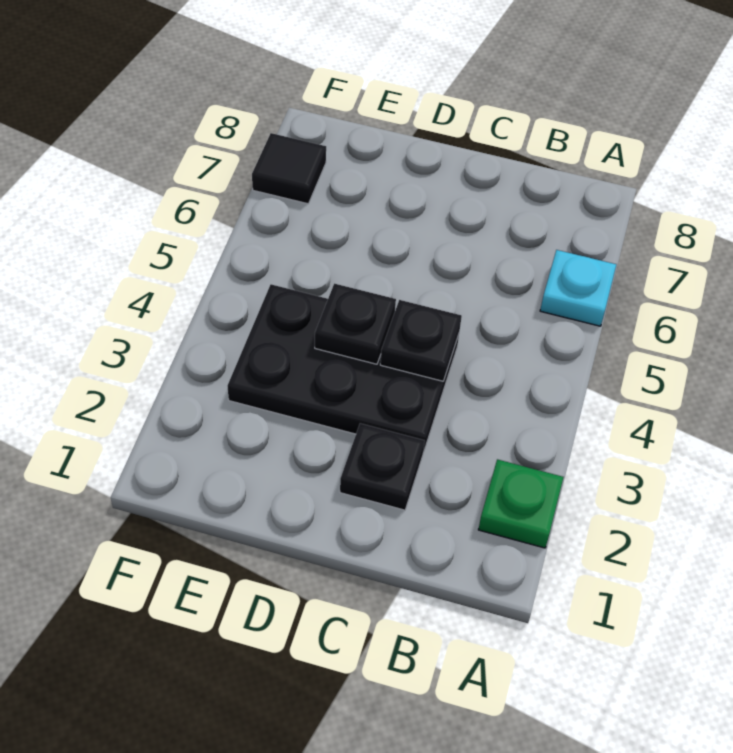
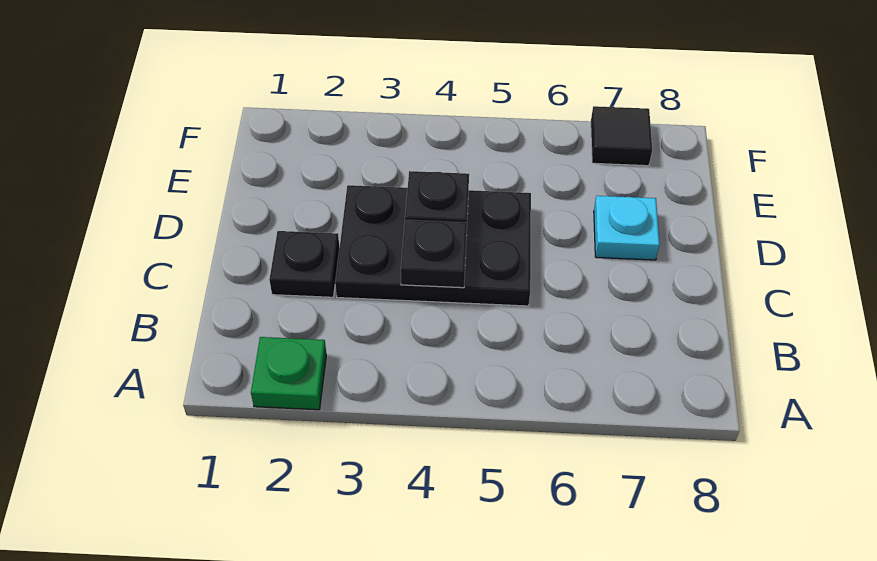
cyan 1x1 plate [540,250,616,326] -> cyan 1x1 plate moved to [594,196,660,260]
black 2x3 plate [228,284,459,452] -> black 2x3 plate turned to [335,185,531,306]

